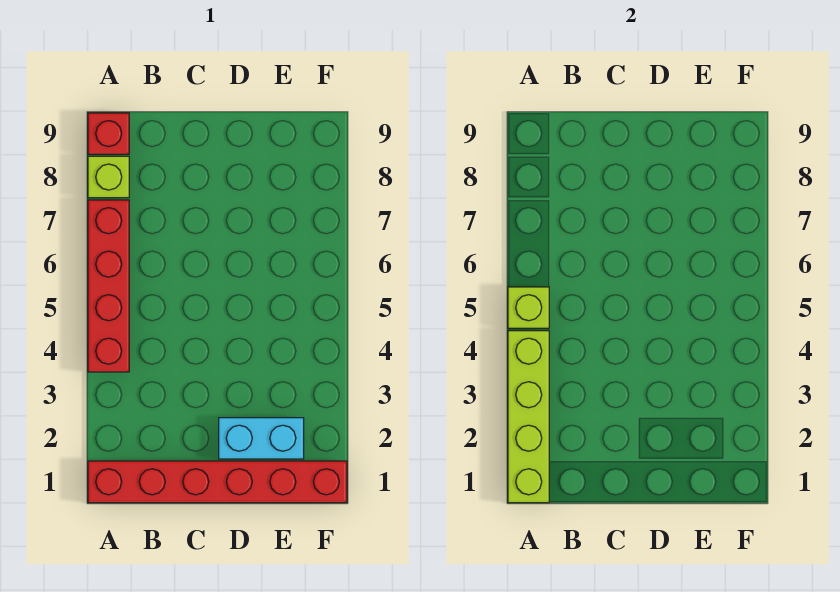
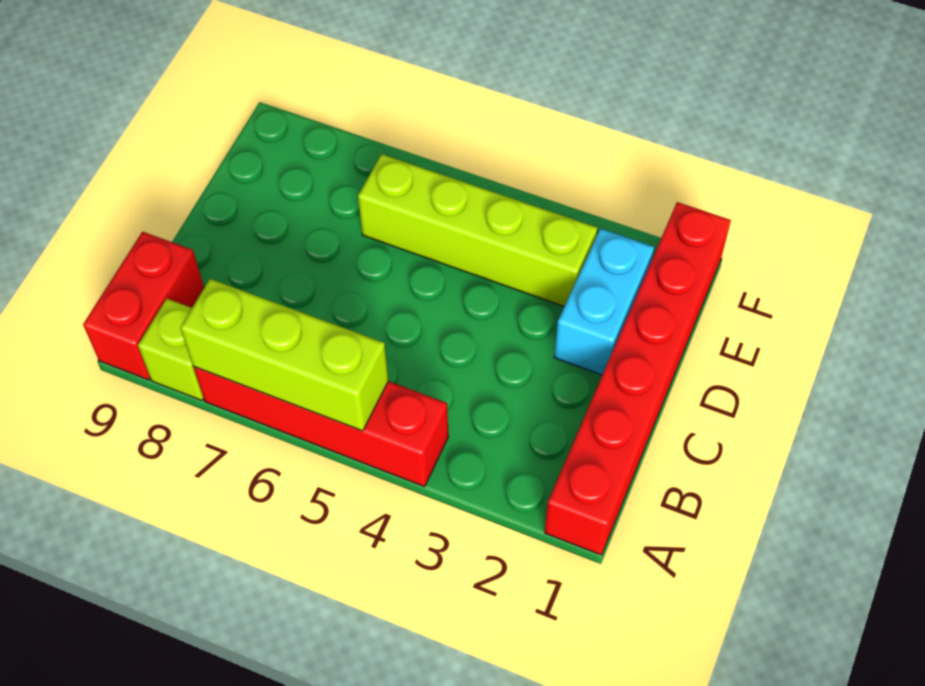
lime 1x4 brick [508,331,549,503] -> lime 1x4 brick moved to [358,154,597,307]
lime 1x1 brick [508,287,549,328] -> lime 1x3 brick [180,279,388,431]
red 1x1 brick [88,113,129,154] -> red 1x2 brick [83,232,204,380]

